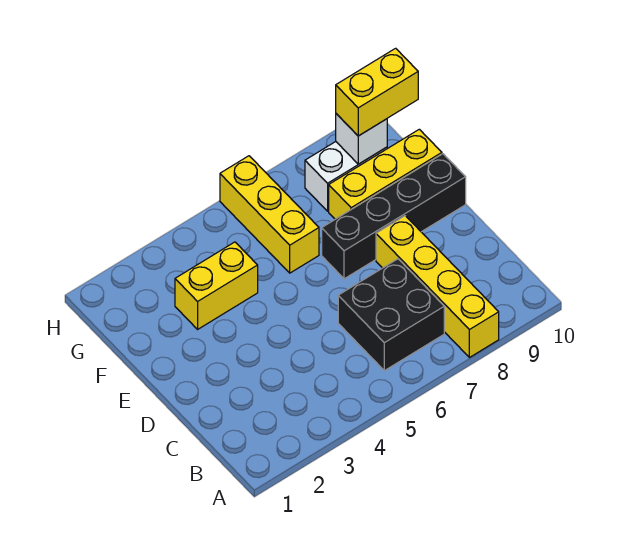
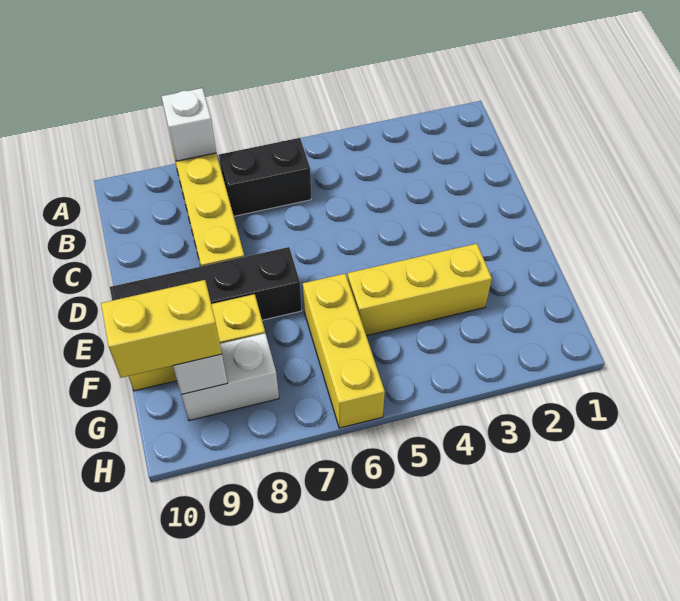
none -> white 1x1 brick [162,88,216,161]
black 2x2 brick [338,259,444,371] -> black 1x2 brick [219,138,311,216]
yellow 1x2 brick [175,242,258,329] -> yellow 1x3 brick [348,244,492,336]

